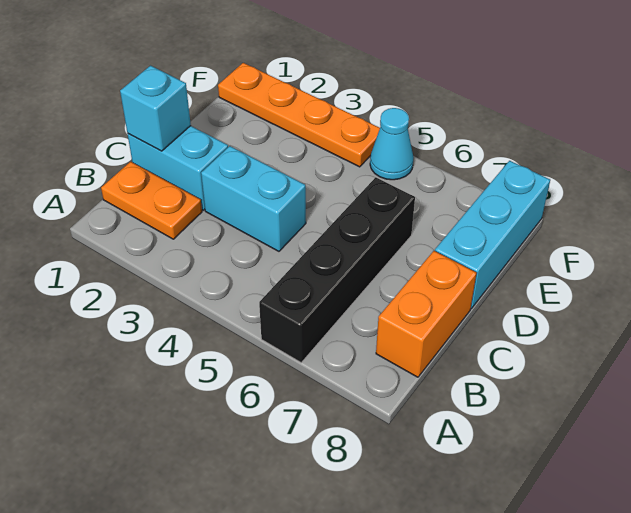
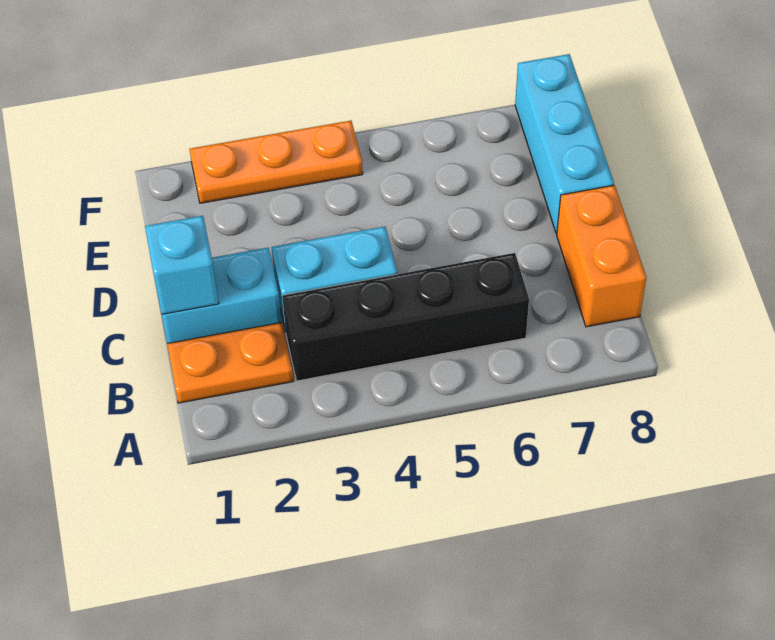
black 1x4 brick [259,177,415,363] -> black 1x4 brick turned to [282,253,529,381]
orange 1x4 plate [218,63,380,167] -> orange 1x3 plate [190,121,363,203]
cyan 1x1 cone [370,108,414,180] -> none

